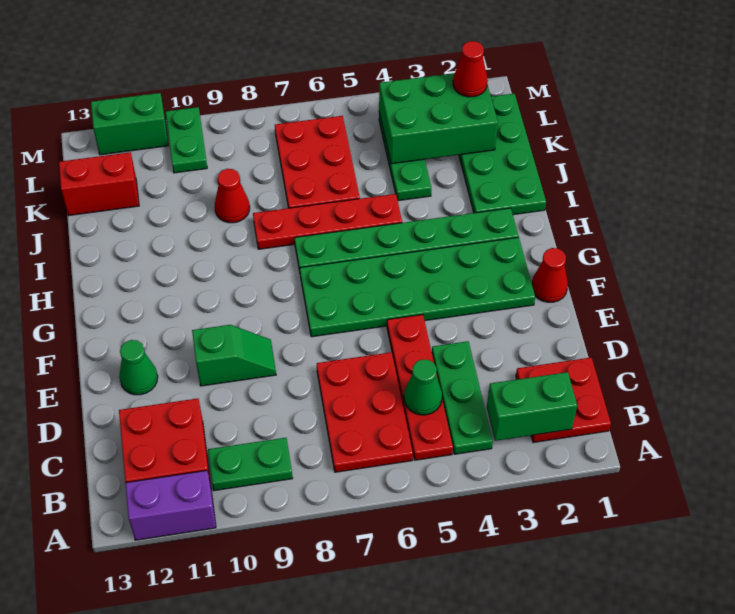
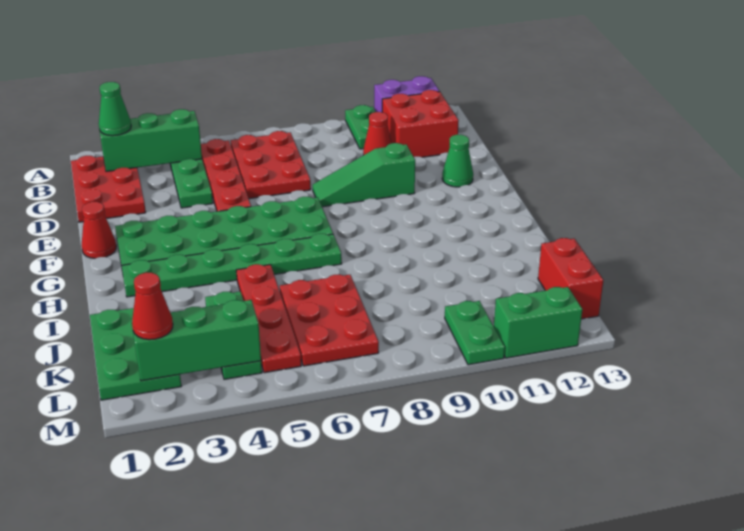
red 2x2 plate [516,358,611,442] -> red 2x3 plate [71,156,146,222]
green 1x2 brick [487,372,577,441] -> green 1x3 brick [100,109,202,172]
green 1x2 plate [208,438,293,491] -> green 1x2 plate turned to [345,105,376,149]
green 1x1 cone [404,359,442,415] -> green 1x1 cone moved to [99,82,131,136]
green 1x2 slope [192,325,276,386] -> green 1x3 slope [313,143,415,207]
green 2x4 plate [459,94,546,215] -> green 2x3 plate [90,308,181,400]
red 1x4 plate [253,194,402,249] -> red 1x4 plate turned to [236,264,301,373]
red 1x1 cone [215,169,250,223] -> red 1x1 cone moved to [363,112,392,155]
green 2x3 brick [379,73,498,164] -> green 1x3 brick [131,300,261,381]
red 1x2 brick [59,152,139,216] -> red 1x2 brick turned to [538,238,603,319]

